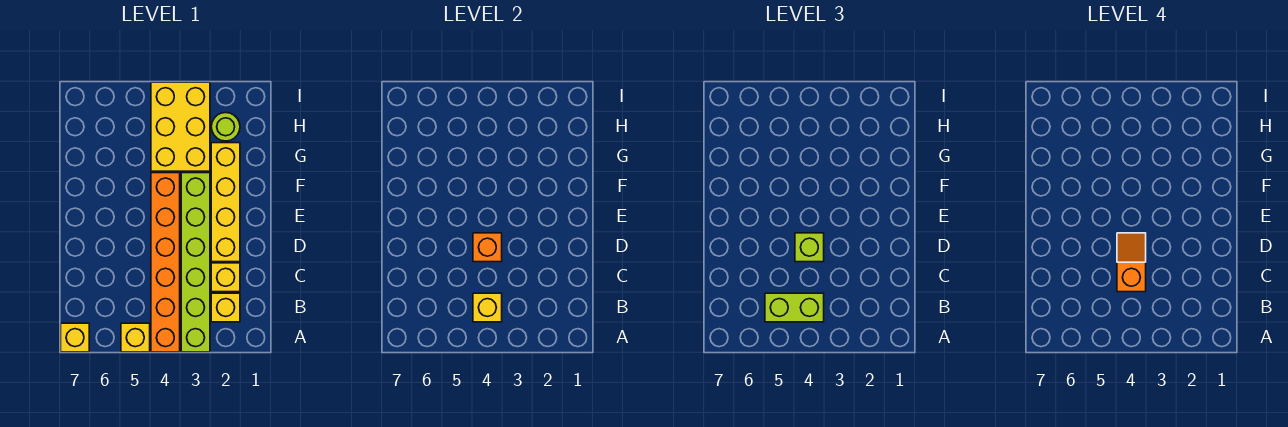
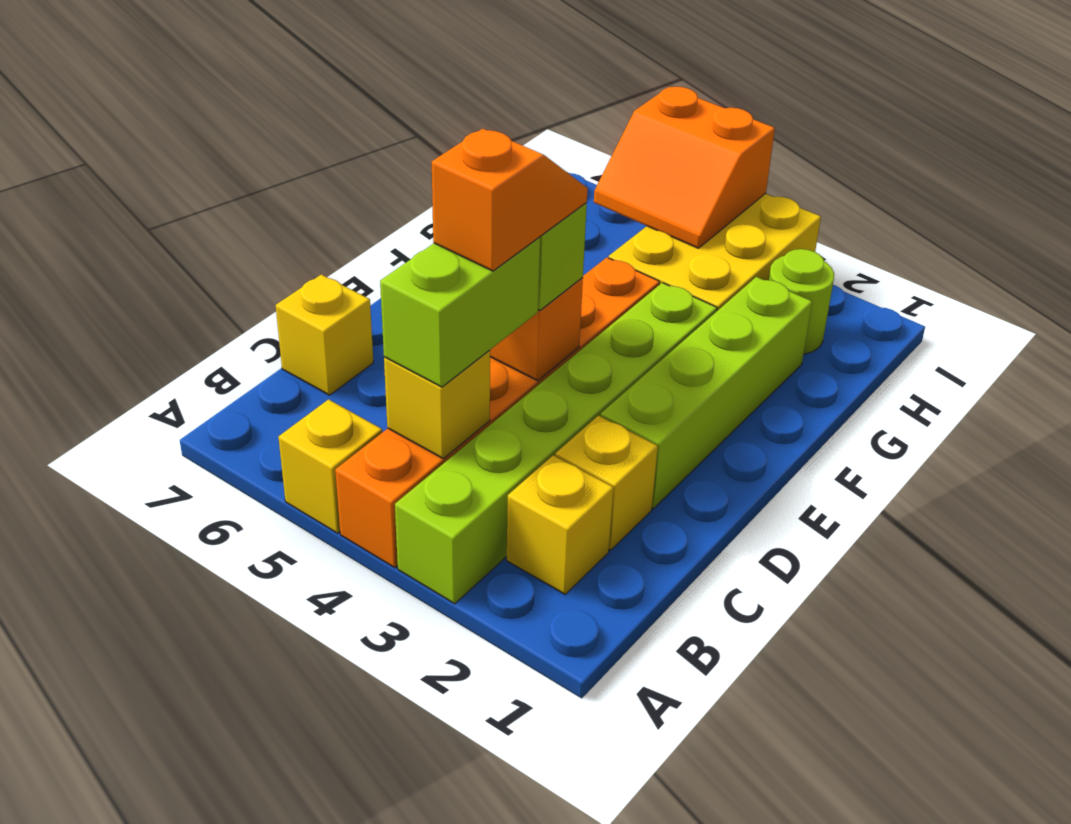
yellow 1x1 brick [61,323,89,352] -> yellow 1x1 brick moved to [276,274,373,395]
lime 1x2 brick [765,293,824,322] -> lime 1x2 brick turned to [380,237,540,387]
yellow 1x4 brick [211,143,240,262] -> lime 1x4 brick [600,277,812,509]
none -> orange 2x2 slope [594,87,775,248]

